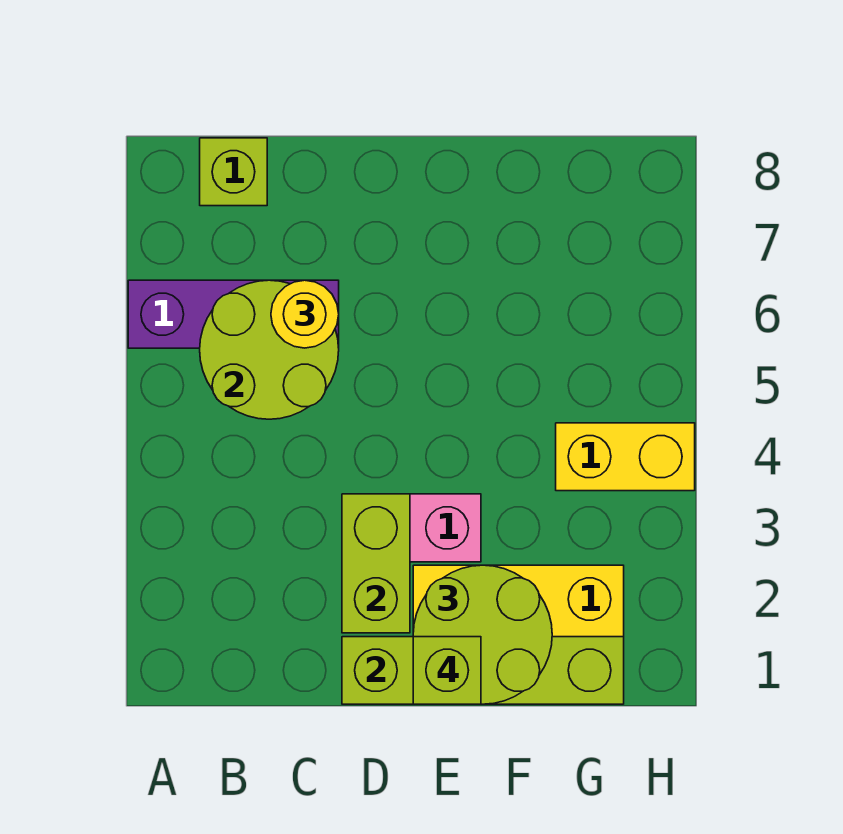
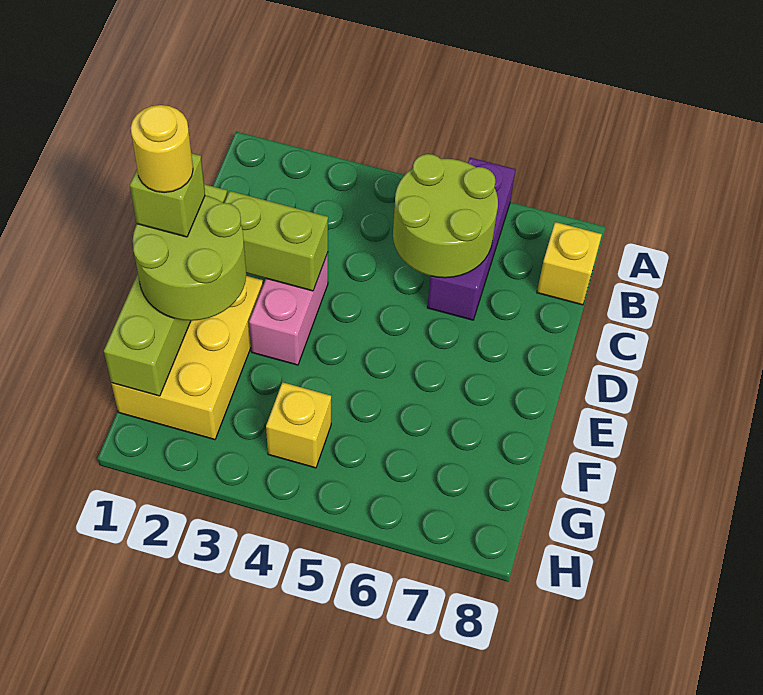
lime 1x1 brick [200,138,267,206] -> yellow 1x1 brick [537,222,602,305]
yellow 1x1 round brick [271,280,339,348] -> yellow 1x1 round brick moved to [131,105,193,192]
yellow 1x2 brick [556,423,695,491] -> yellow 1x1 brick [266,382,331,468]

